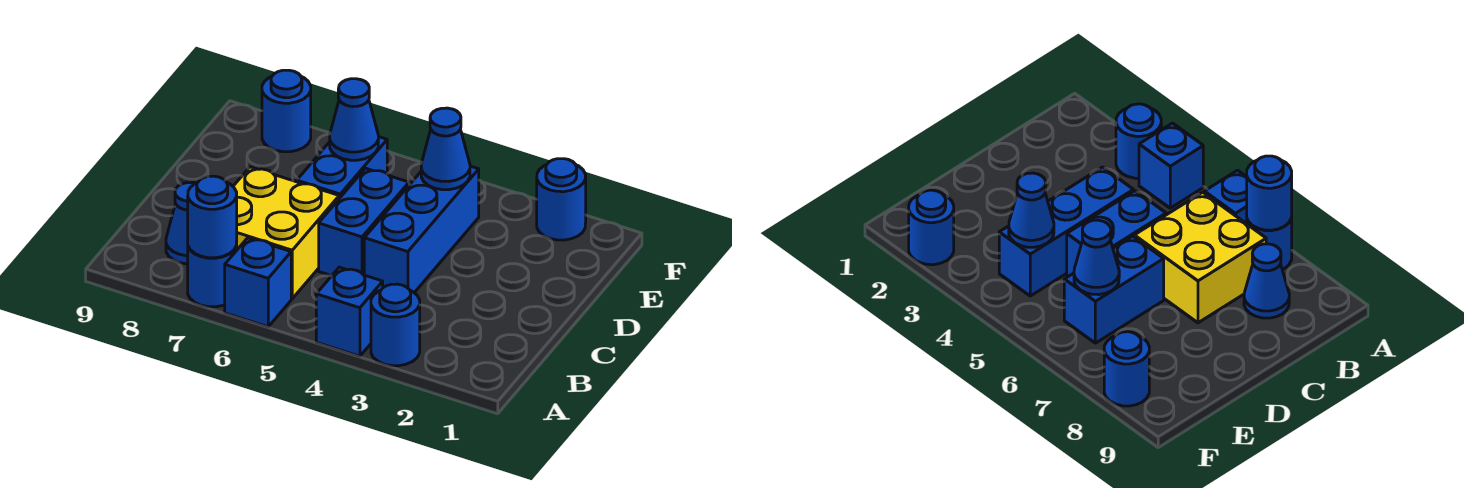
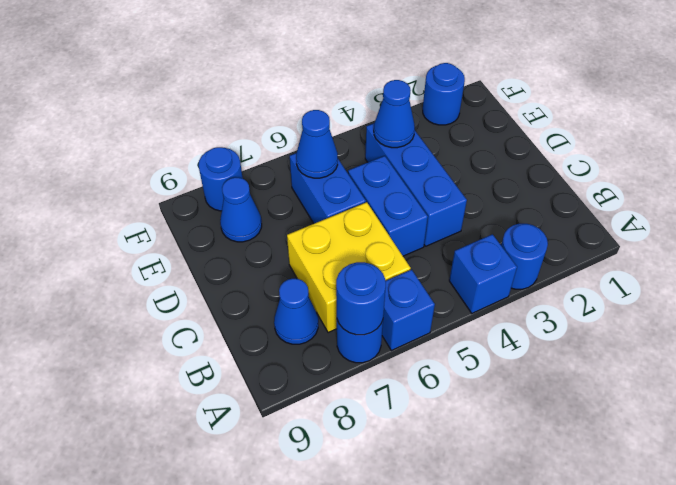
none -> blue 1x1 cone [220,177,262,242]

